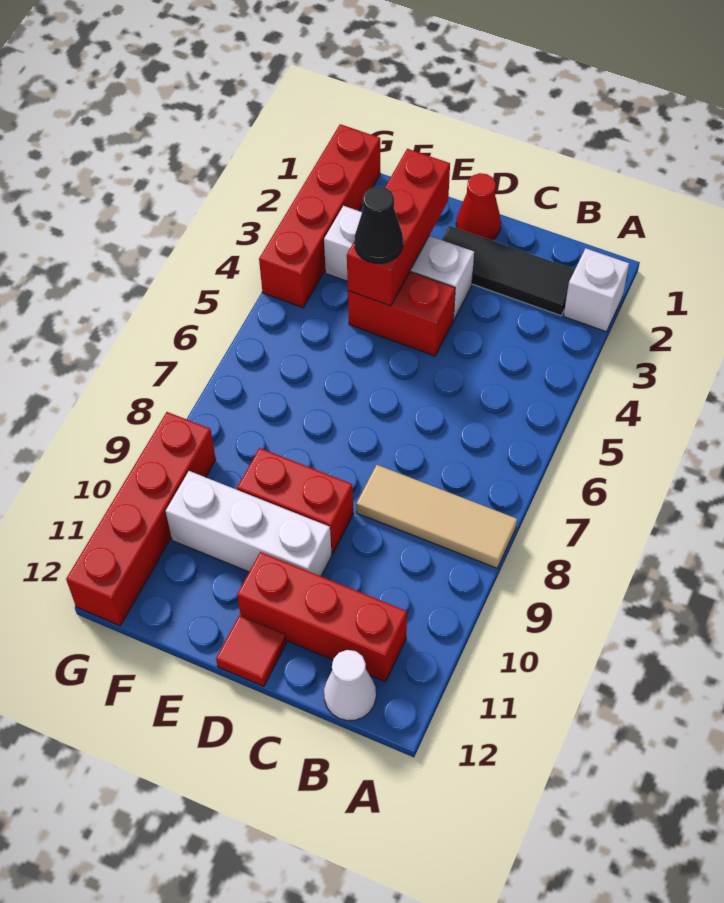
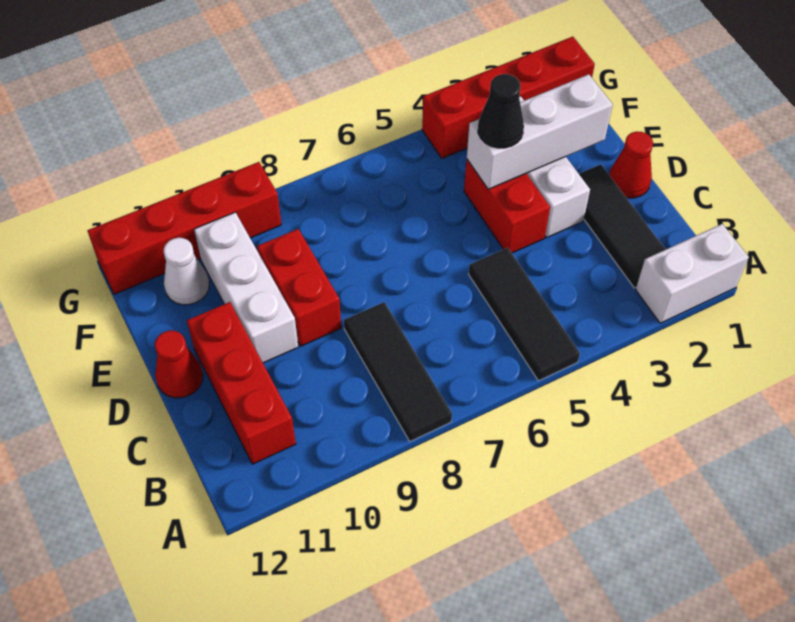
white 1x1 brick [564,248,629,332] -> white 1x2 brick [636,224,749,323]
none -> black 1x3 tile [469,248,580,381]
tan 1x3 tile [356,465,517,568] -> black 1x3 tile [344,302,452,441]
white 1x1 cone [324,650,376,721] -> white 1x1 cone moved to [164,238,209,305]
red 1x1 tile [216,616,286,686] -> red 1x1 cone [155,331,203,398]
red 1x3 brick [347,149,450,306] -> white 1x3 brick [467,74,613,189]

